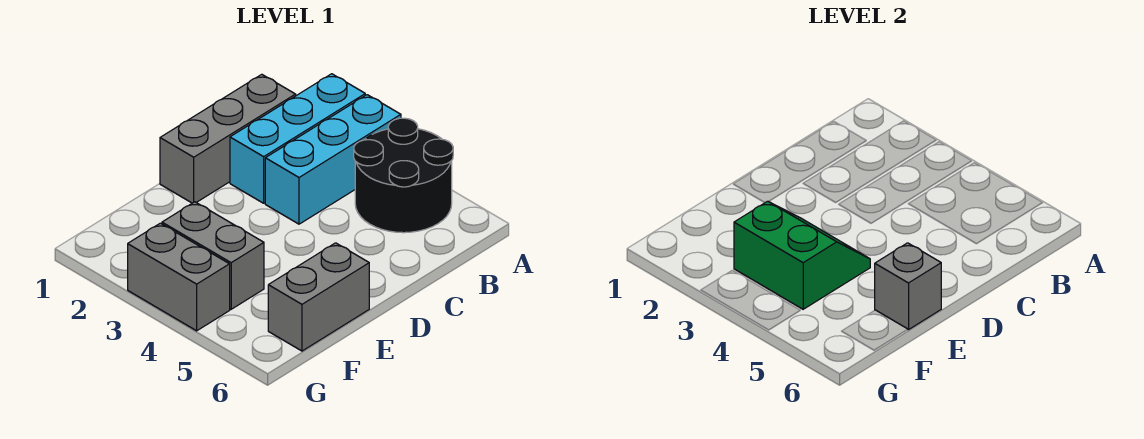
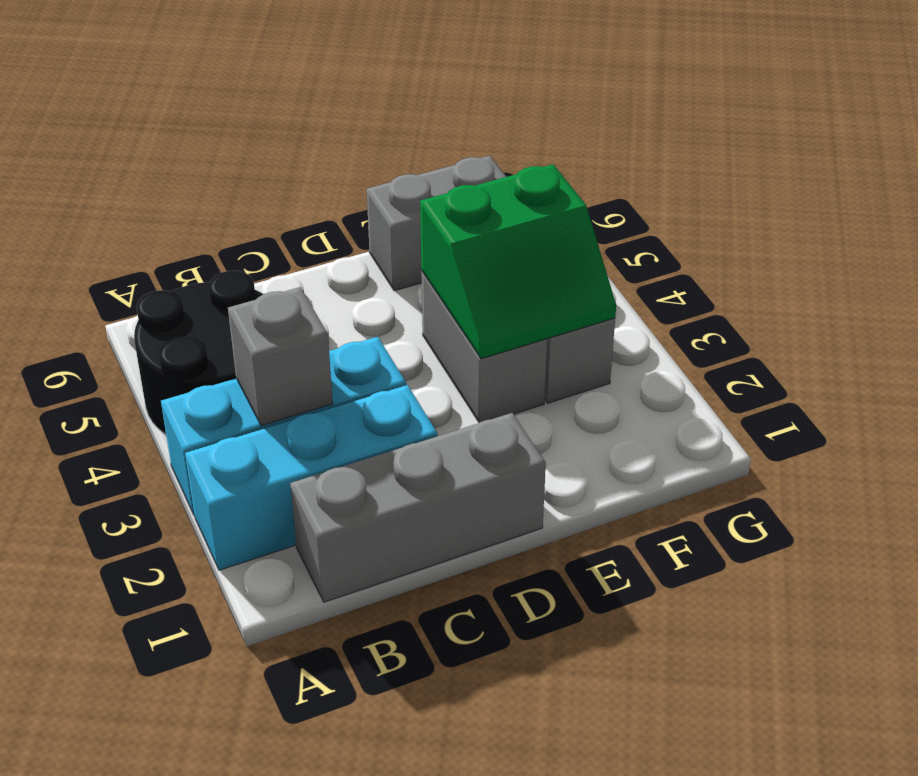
green 2x2 slope [734,201,870,309] -> green 2x2 slope turned to [420,164,616,359]
grey 1x1 brick [875,243,941,330] -> grey 1x1 brick moved to [228,287,333,426]
grey 1x2 brick [128,223,230,331] -> grey 1x2 brick moved to [421,271,547,423]

